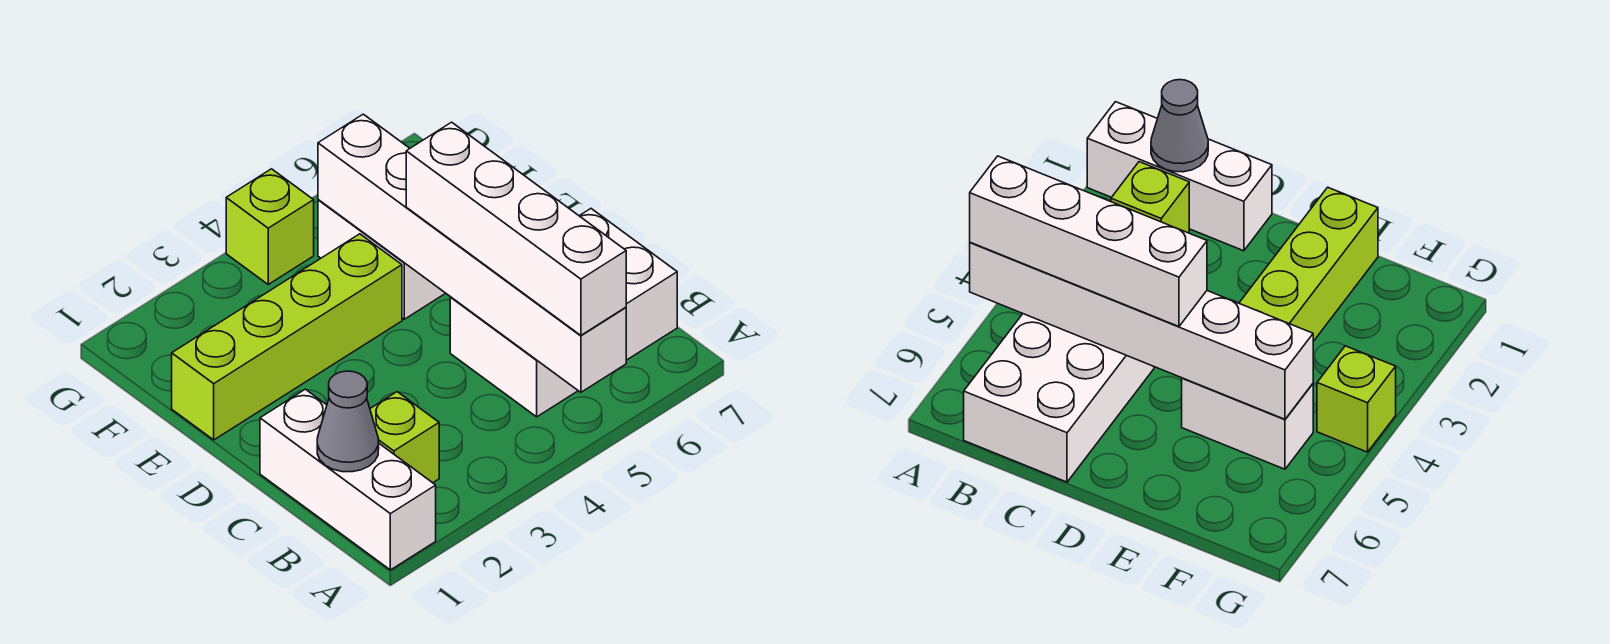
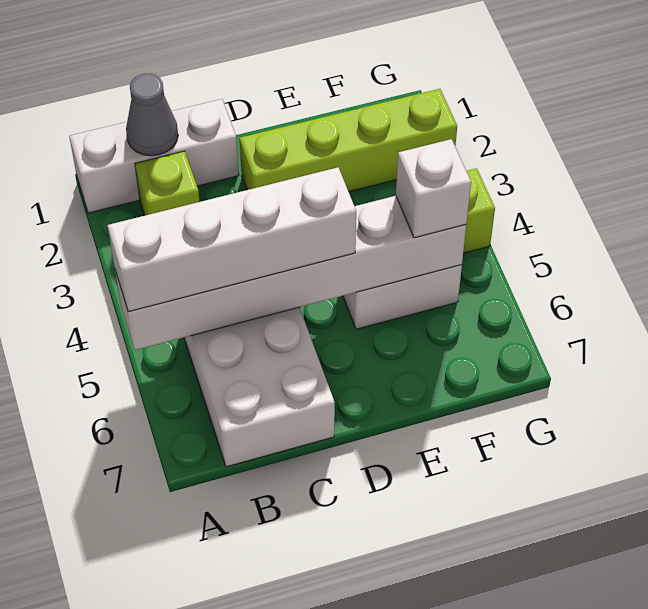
lime 1x4 brick [172,234,402,440] -> lime 1x4 brick turned to [239,89,457,192]
none -> white 1x1 brick [396,139,471,238]

